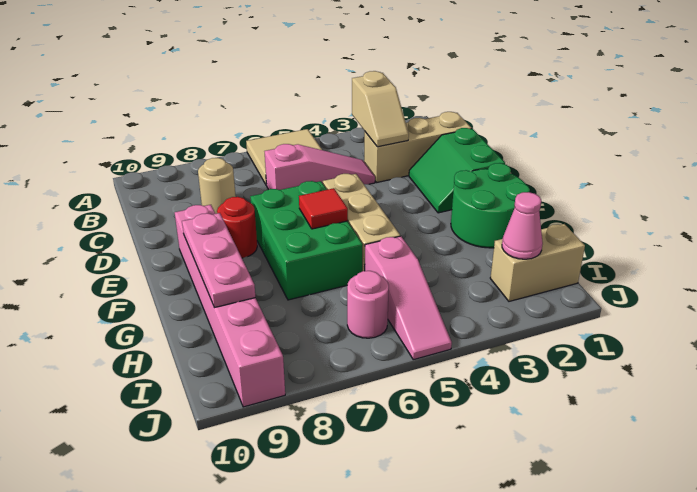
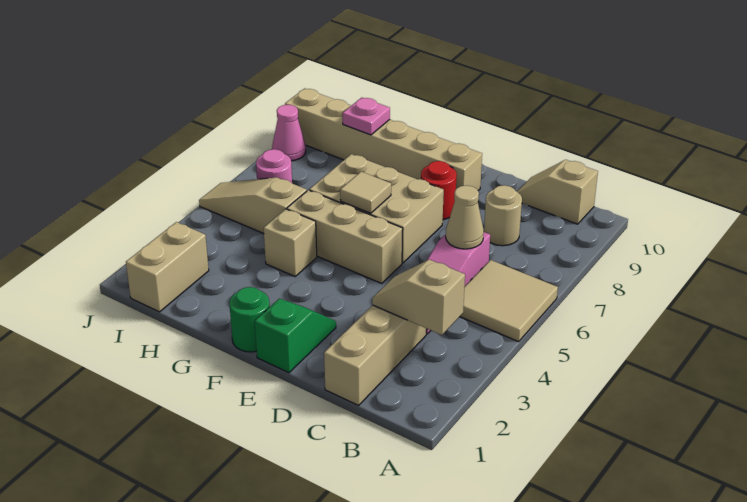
none -> tan 1x2 slope [517,160,598,224]
none -> tan 1x1 cone [446,185,484,249]
green 2x2 slope [409,128,505,213] -> green 1x2 slope [255,299,336,373]
green 2x3 brick [250,181,363,300] -> tan 2x3 brick [309,154,444,263]
pink 1x6 brick [175,205,285,407] -> tan 1x6 brick [285,88,482,190]
green 2x2 round brick [451,163,530,248] -> green 1x1 round brick [229,287,270,352]
red 1x1 tile [299,188,348,229] -> tan 1x1 tile [340,172,391,213]
pink 1x3 plate [182,213,256,308] -> pink 1x1 plate [343,98,390,135]
none -> tan 1x1 brick [264,209,317,276]
pink 1x3 slope [365,236,452,360] -> tan 1x3 slope [199,177,307,234]
pink 1x1 cone [502,192,543,259] -> pink 1x1 cone moved to [272,105,306,161]

